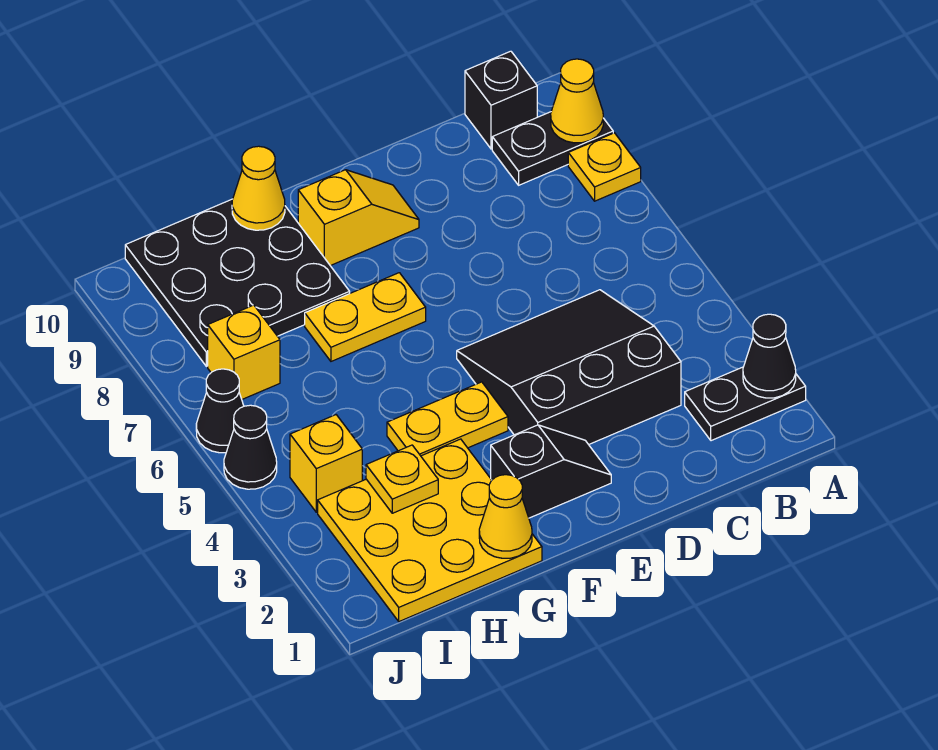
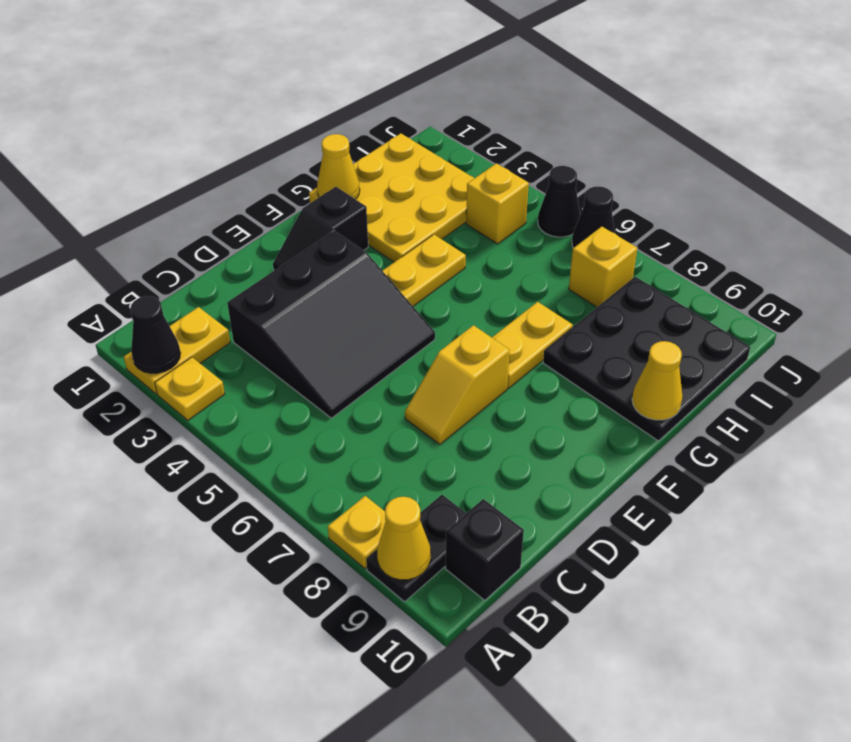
black 1x2 plate [685,367,806,441] -> yellow 1x2 plate [124,307,230,394]
yellow 1x2 slope [298,170,419,266] -> yellow 1x2 slope moved to [405,325,510,444]
yellow 1x1 plate [366,445,438,513] -> yellow 1x1 plate moved to [155,357,225,420]

